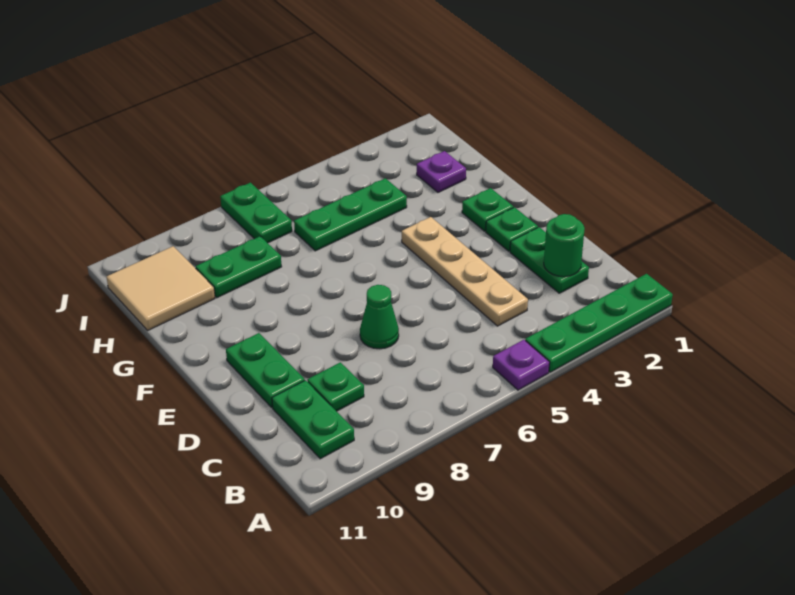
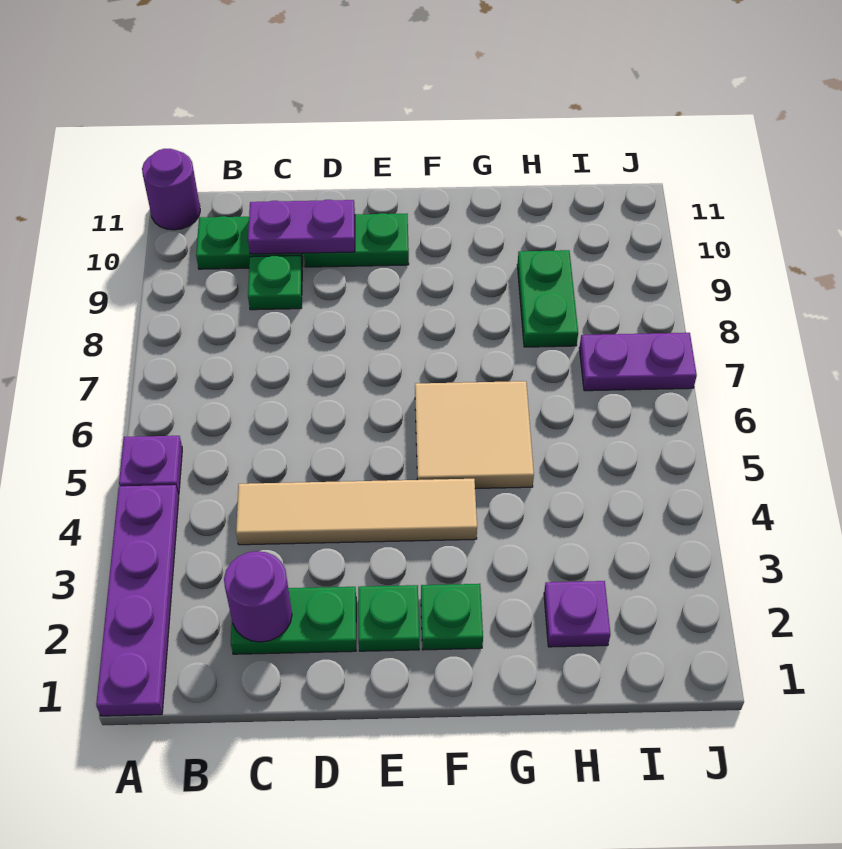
green 1x4 plate [525,274,673,372] -> purple 1x4 plate [96,485,179,716]
none -> purple 1x1 round brick [142,149,200,230]
green 1x1 round brick [544,214,585,277] -> purple 1x1 round brick [224,551,292,642]
tan 1x4 plate [402,217,528,326] -> tan 1x4 tile [236,479,477,545]
none -> purple 1x2 plate [248,200,355,254]
green 1x1 cone [360,285,399,349] -> none
green 1x3 plate [294,178,407,251] -> none
tan 2x2 tile [107,246,215,330] -> tan 2x2 tile moved to [415,381,534,489]
green 1x2 plate [220,183,292,243] -> purple 1x2 plate [579,333,697,391]

